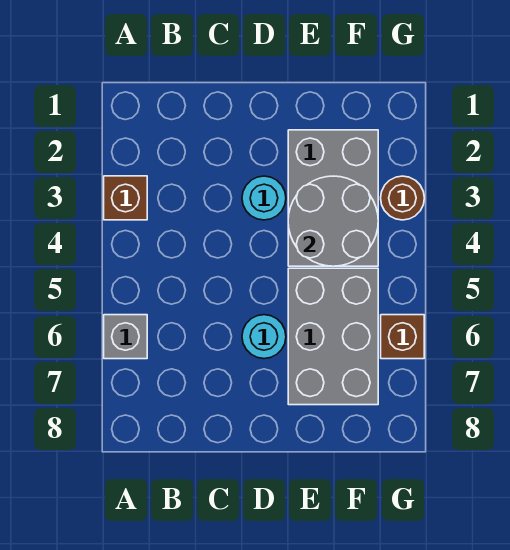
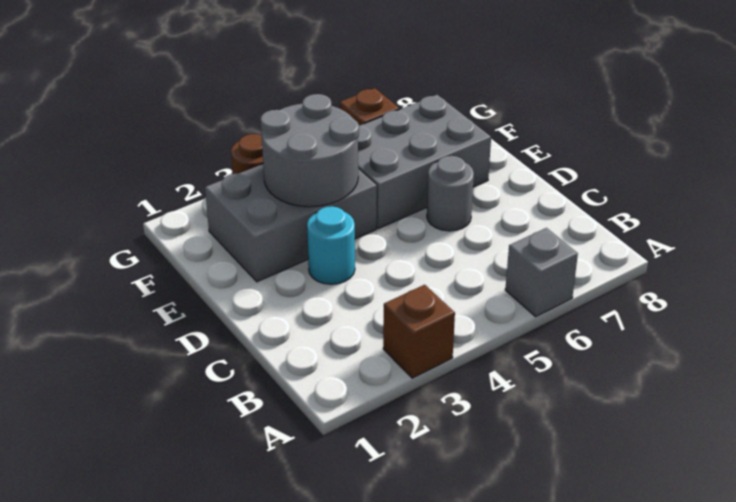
cyan 1x1 round brick [242,315,286,359] -> grey 1x1 round brick [427,156,474,231]

